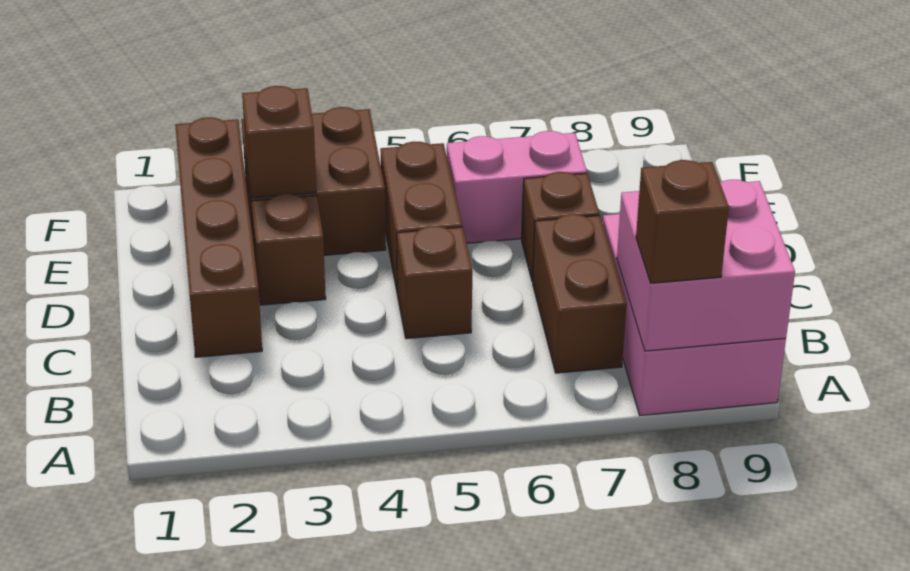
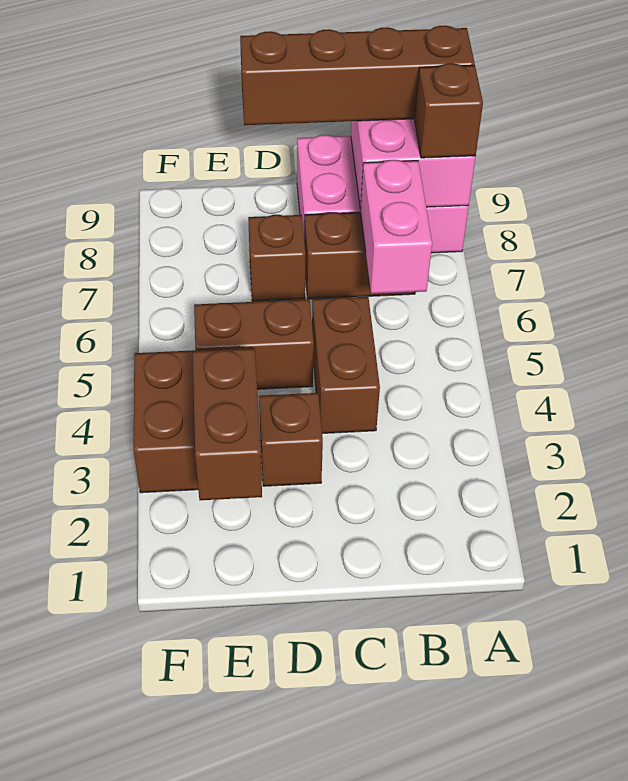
brown 1x4 brick [175,117,262,357] -> brown 1x4 brick moved to [240,25,475,125]
brown 1x1 brick [397,226,472,339] -> brown 1x2 brick [312,297,380,433]
brown 1x1 brick [242,86,316,198] -> brown 1x2 brick [193,348,262,500]
pink 1x2 brick [447,131,587,243] -> pink 1x2 brick moved to [361,160,432,294]

